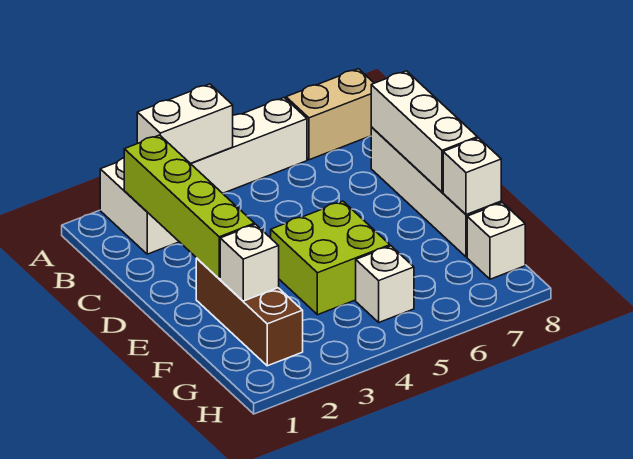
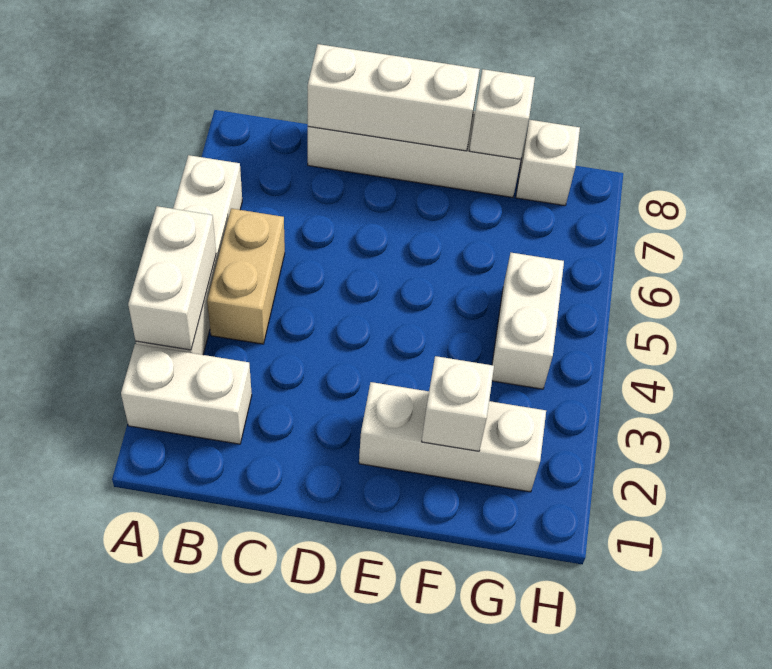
tan 1x2 brick [286,69,374,160] -> tan 1x2 brick moved to [207,208,285,344]
lime 1x4 brick [124,135,255,279] -> none
brown 1x3 brick [196,258,303,366] -> white 1x3 brick [359,382,546,492]
lime 2x2 brick [271,201,390,315] -> none
white 1x1 brick [356,246,414,322] -> white 1x2 brick [492,253,564,389]

